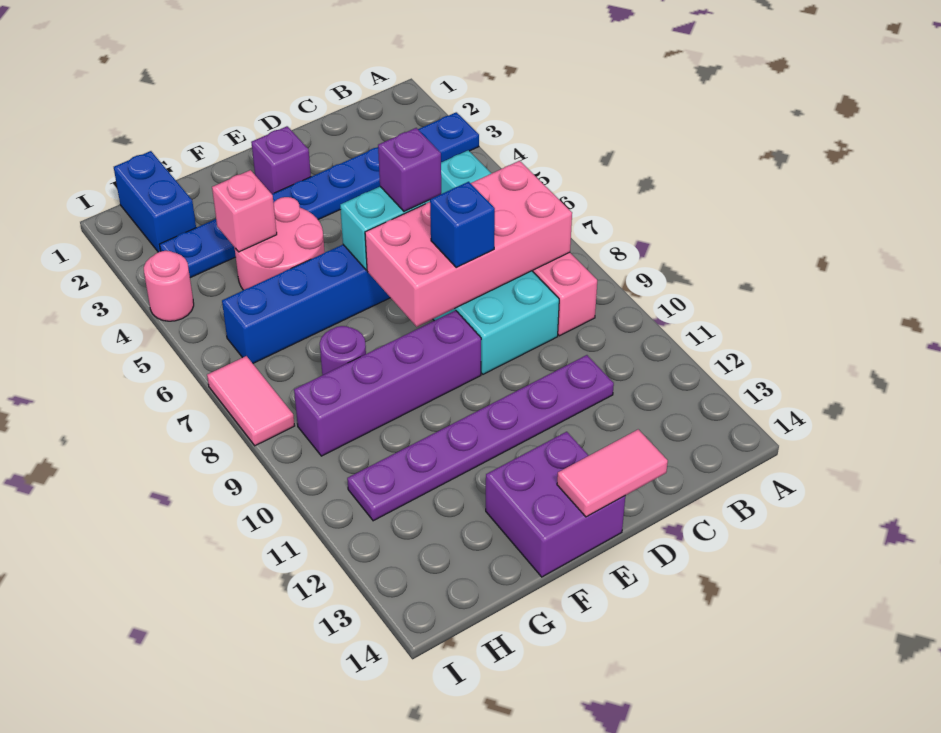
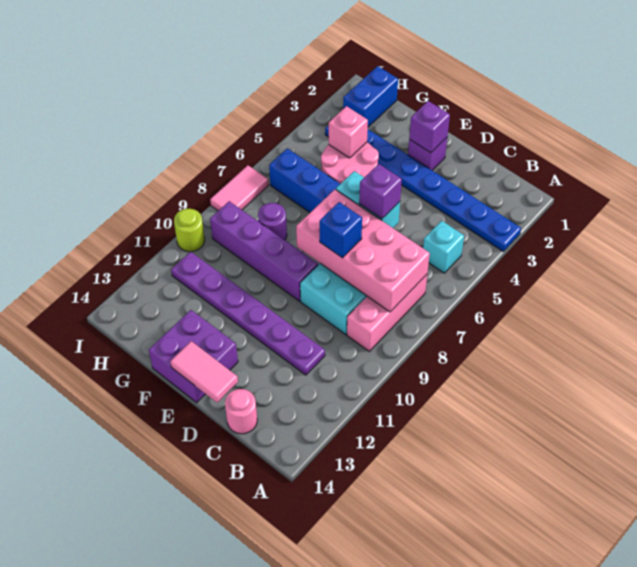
none -> purple 1x1 brick [409,101,450,153]
pink 1x1 round brick [144,251,194,321] -> pink 1x1 round brick moved to [225,389,257,434]
none -> lime 1x1 round brick [174,209,205,252]

